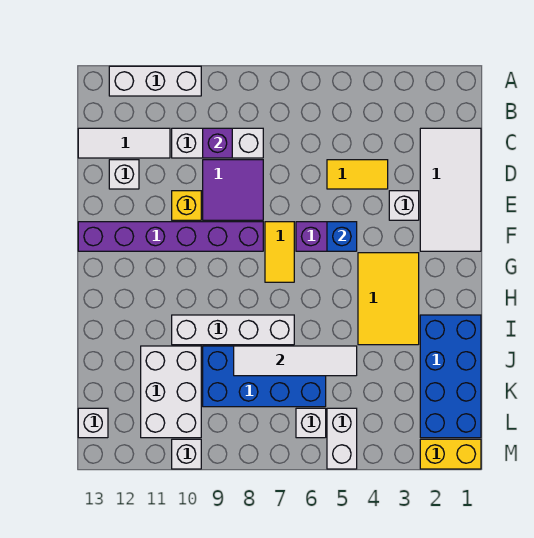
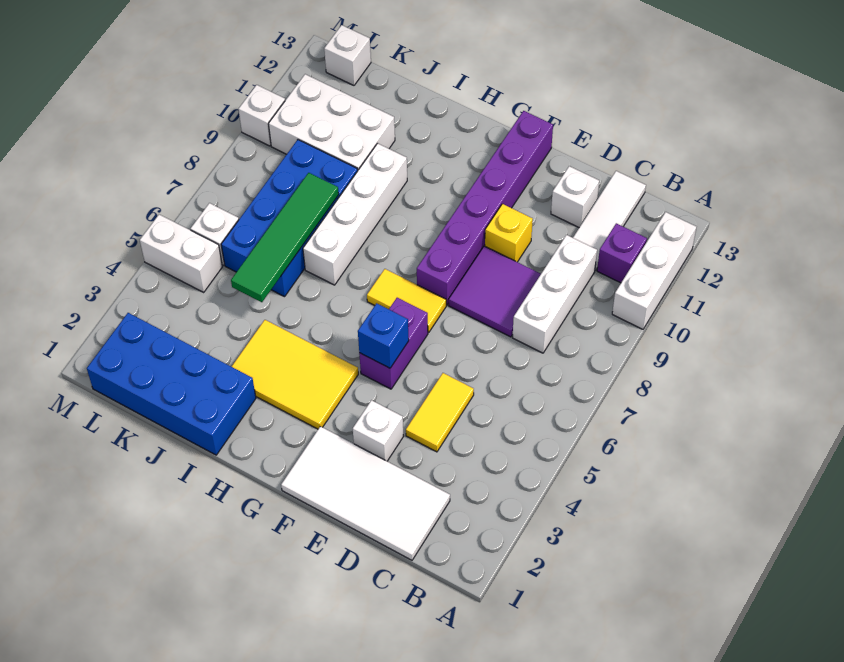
purple 1x1 brick [203,128,232,158] -> purple 1x1 brick moved to [597,223,647,283]
white 1x4 tile [234,346,357,376] -> green 1x4 tile [231,173,339,302]
yellow 1x2 brick [420,439,481,469] -> none

